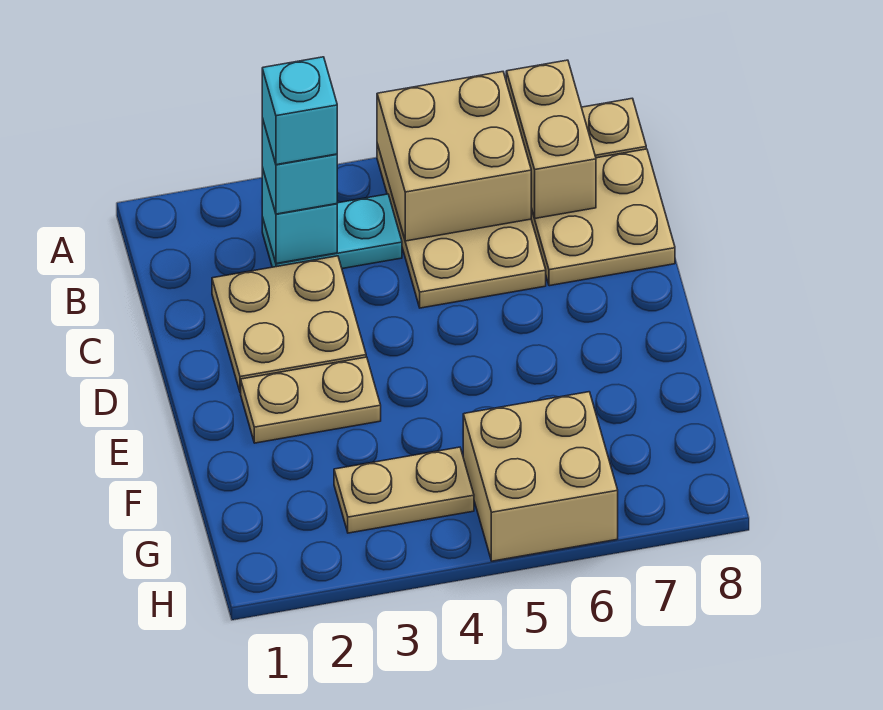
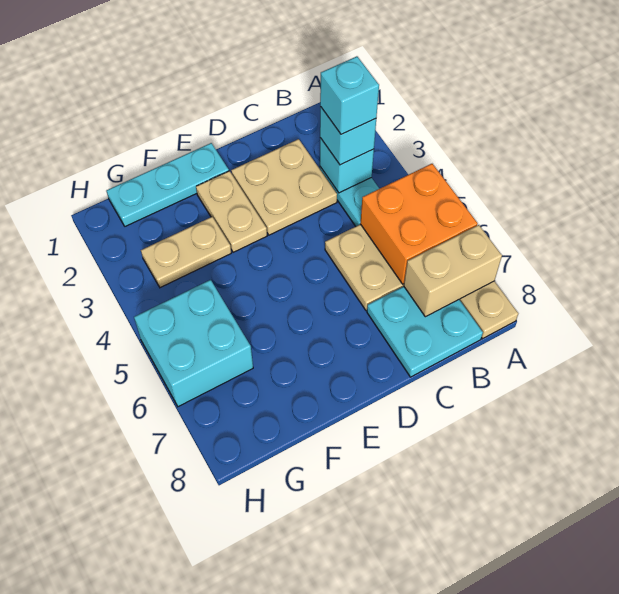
tan 2x2 brick [377,72,531,241] -> orange 2x2 brick [360,164,478,284]
tan 2x2 plate [531,149,675,286] -> cyan 2x2 plate [367,286,483,377]
none -> cyan 1x3 plate [106,143,229,226]
tan 1x2 plate [334,447,474,533] -> tan 1x2 plate turned to [141,217,231,288]
tan 2x2 brick [463,392,618,561] -> cyan 2x2 brick [134,280,253,407]

